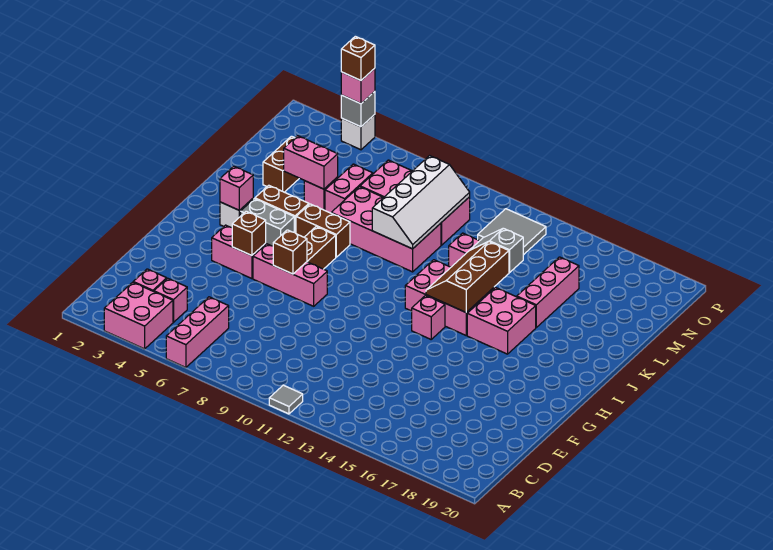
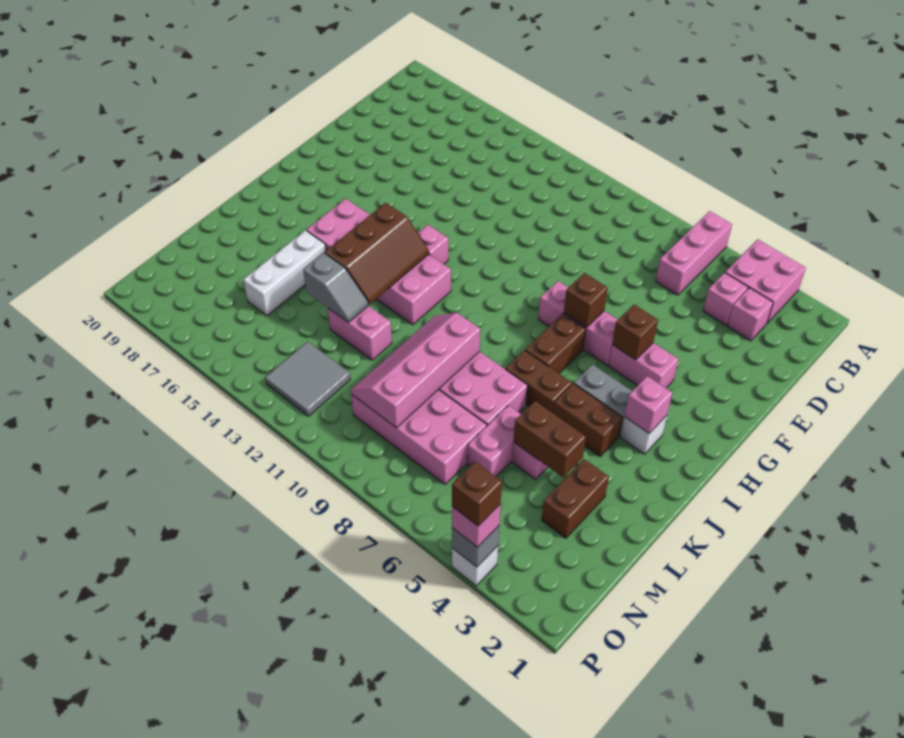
grey 1x1 tile [269,385,303,414] -> none
white 2x4 slope [372,156,470,249] -> pink 2x4 slope [351,313,480,428]
pink 1x3 brick [517,257,579,327] -> white 1x3 brick [244,230,326,316]
pink 1x2 brick [284,136,338,189] -> brown 1x2 brick [514,401,586,477]

